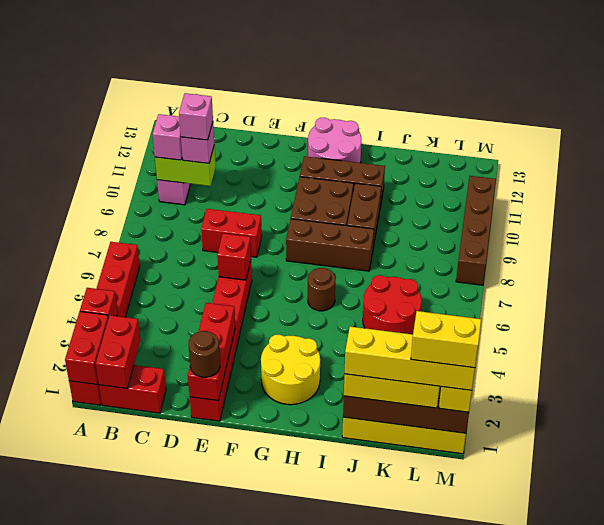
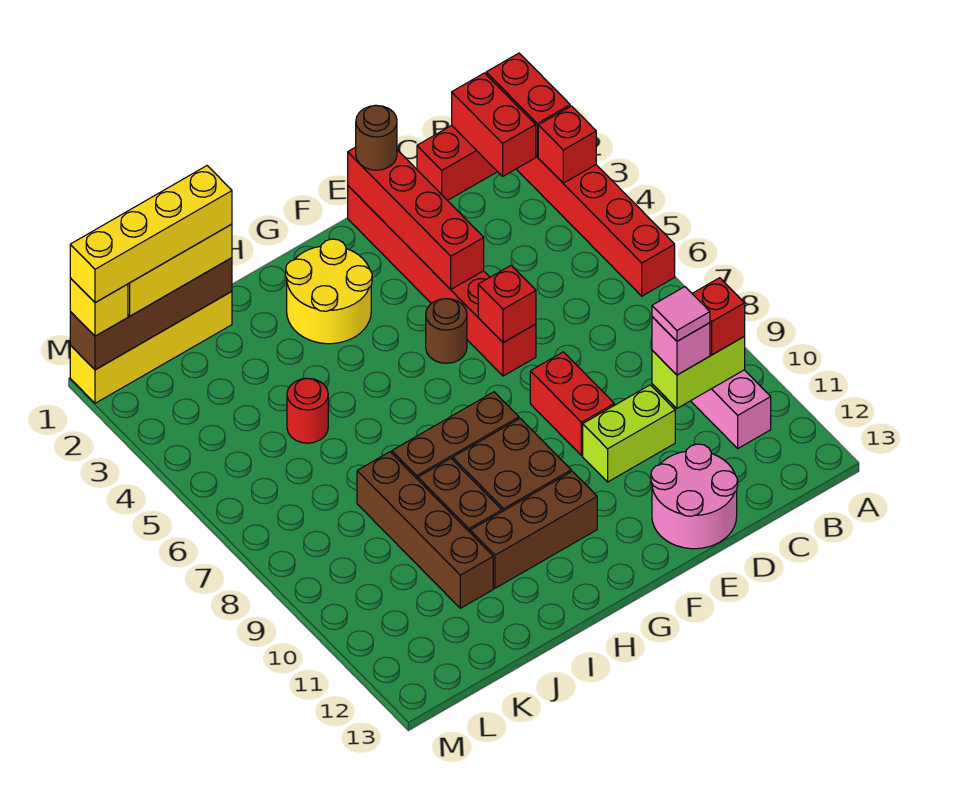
pink 1x1 brick [153,114,182,160] -> red 1x1 brick [692,278,745,355]
pink 1x1 brick [179,93,213,140] -> pink 1x1 tile [652,287,710,341]
red 1x2 brick [201,209,262,257] -> red 1x2 brick turned to [530,352,614,456]
none -> lime 1x2 brick [583,385,675,482]
red 1x3 brick [188,303,235,401] -> red 1x4 brick [348,147,484,289]
pink 2x2 round brick [308,118,361,163] -> pink 2x2 round brick moved to [651,444,738,549]
brown 1x1 round brick [308,268,335,311] -> brown 1x1 round brick moved to [426,299,467,363]
red 2x2 round brick [363,275,422,334] -> red 1x1 round brick [287,378,328,443]
yellow 1x2 brick [411,311,481,368] -> none
brown 1x4 brick [456,176,496,285] -> brown 1x4 brick moved to [357,452,493,608]

